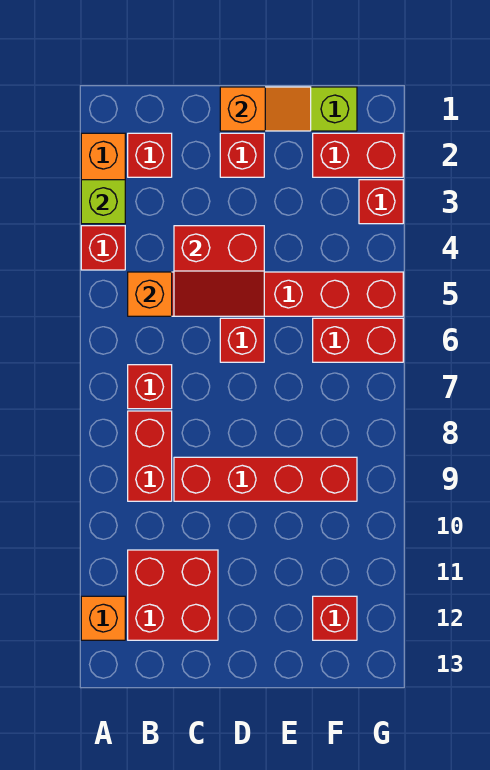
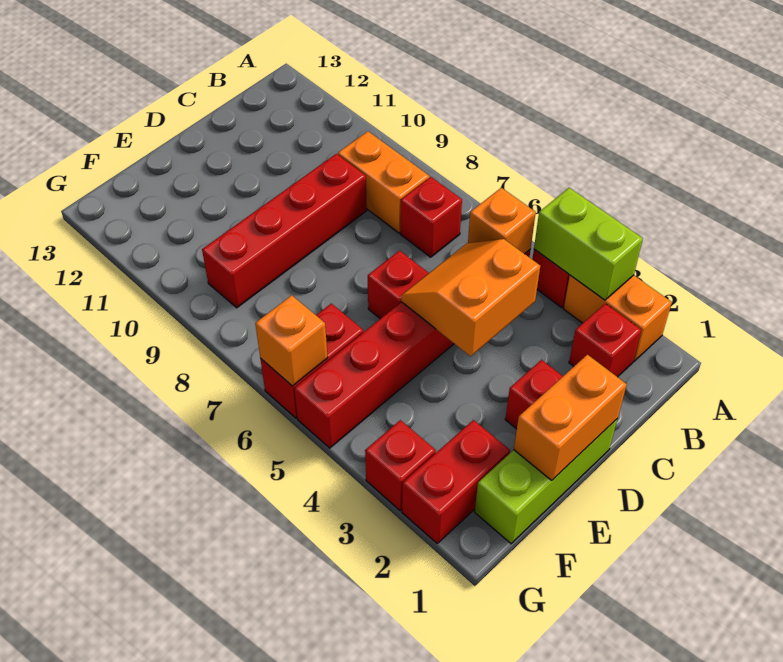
lime 1x1 brick [81,180,125,224] -> lime 1x2 brick [534,188,643,300]
orange 1x1 brick [81,596,125,640] -> orange 1x1 brick moved to [255,295,328,386]
red 1x2 brick [128,411,172,501] -> orange 1x2 brick [338,131,429,233]
red 2x2 brick [128,550,218,640] -> none
red 2x2 slope [174,226,264,316] -> orange 2x2 slope [401,239,540,356]
orange 1x2 slope [220,87,311,131] -> orange 1x2 brick [514,355,627,480]
red 1x1 brick [313,596,357,640] -> none

